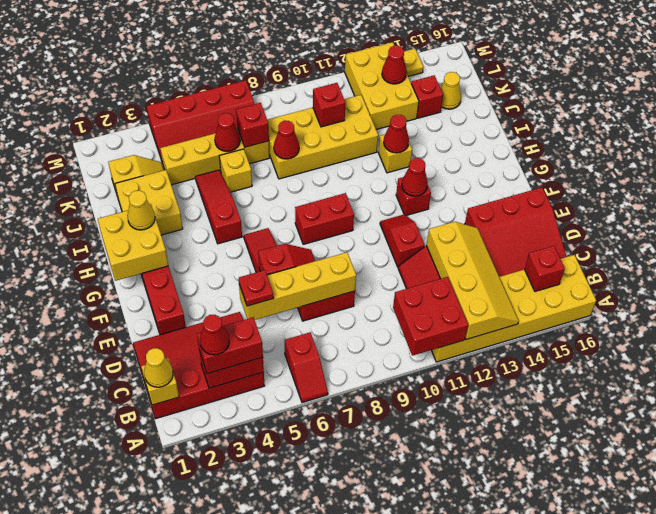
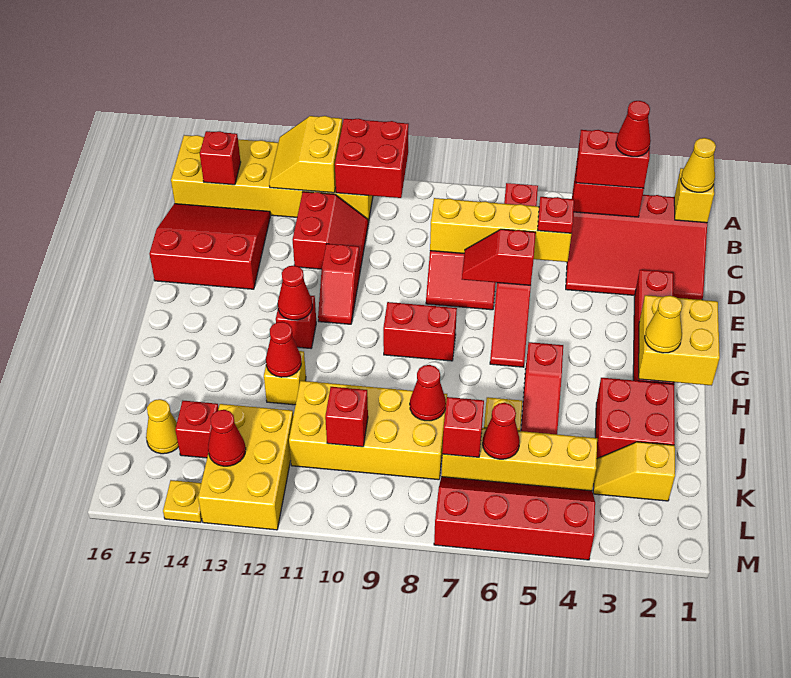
yellow 2x4 slope [426,222,519,339] -> yellow 2x2 slope [269,116,342,193]
yellow 2x2 brick [115,170,183,235] -> red 2x2 brick [595,378,675,458]

